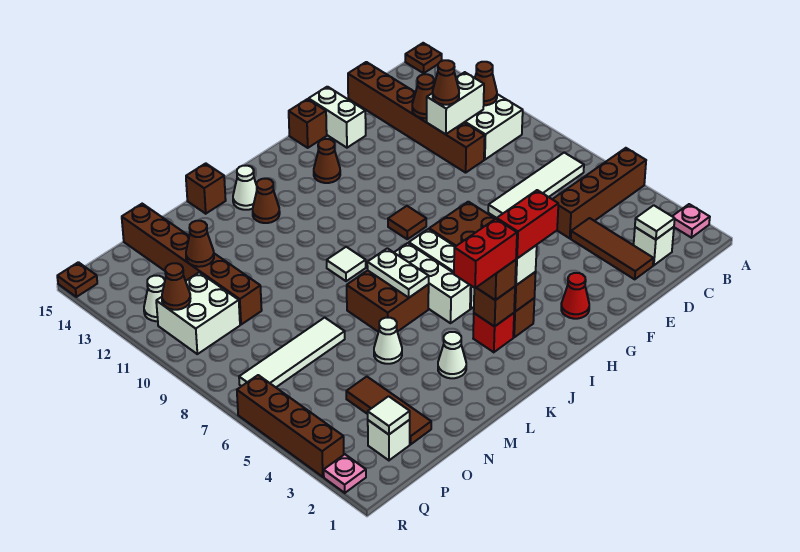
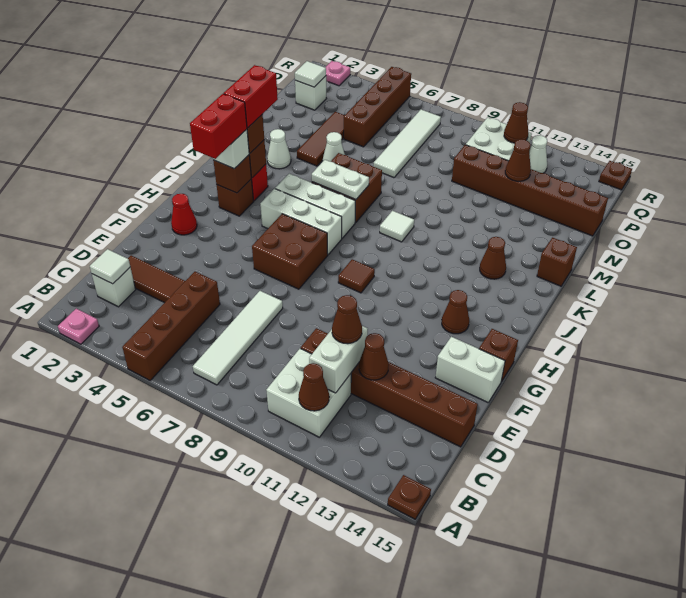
white 1x1 cone [233,166,257,210] -> none
brown 1x3 tile [346,377,431,444] -> brown 1x3 tile turned to [297,112,345,166]
brown 1x4 brick [237,375,344,477] -> brown 1x4 brick turned to [344,67,411,147]

